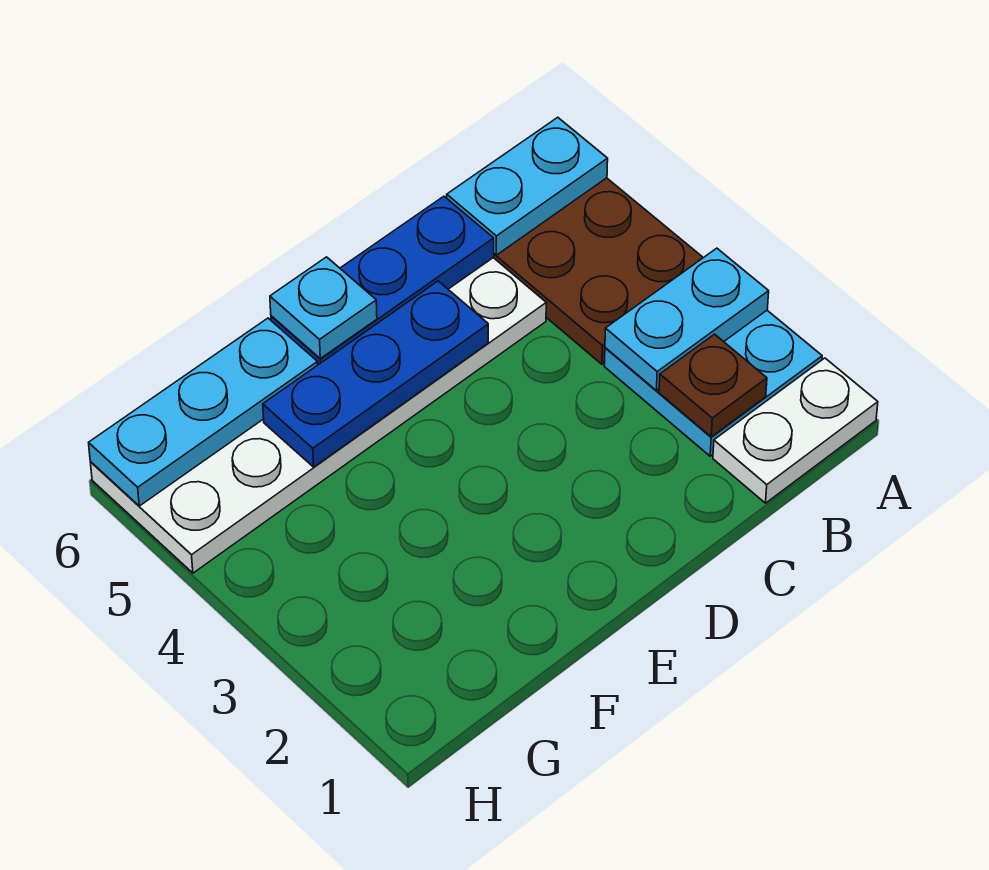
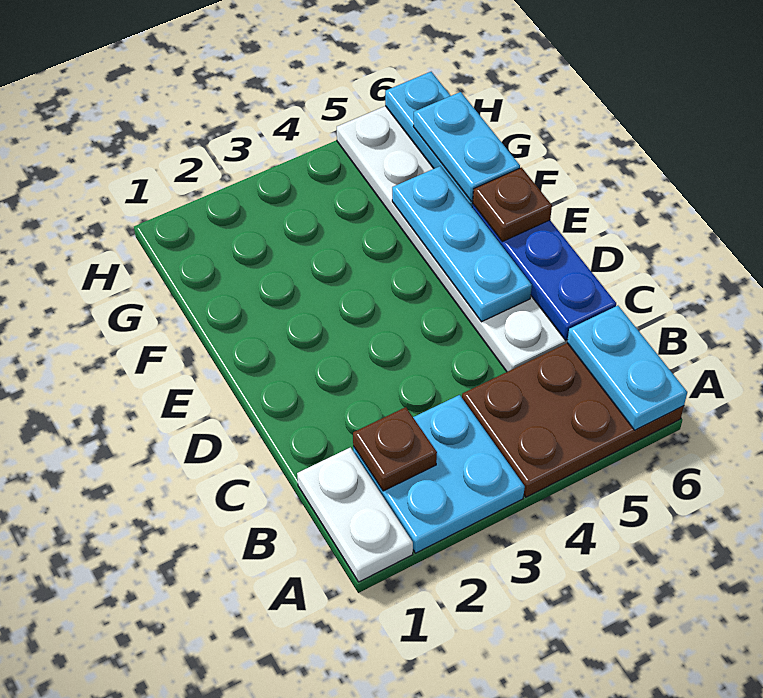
cyan 1x2 plate [605,248,769,391] -> cyan 1x2 plate moved to [414,92,520,201]
blue 1x3 plate [263,281,488,467] -> cyan 1x3 plate [392,166,532,322]
cyan 1x1 plate [270,257,377,359] -> brown 1x1 plate [473,168,552,242]

